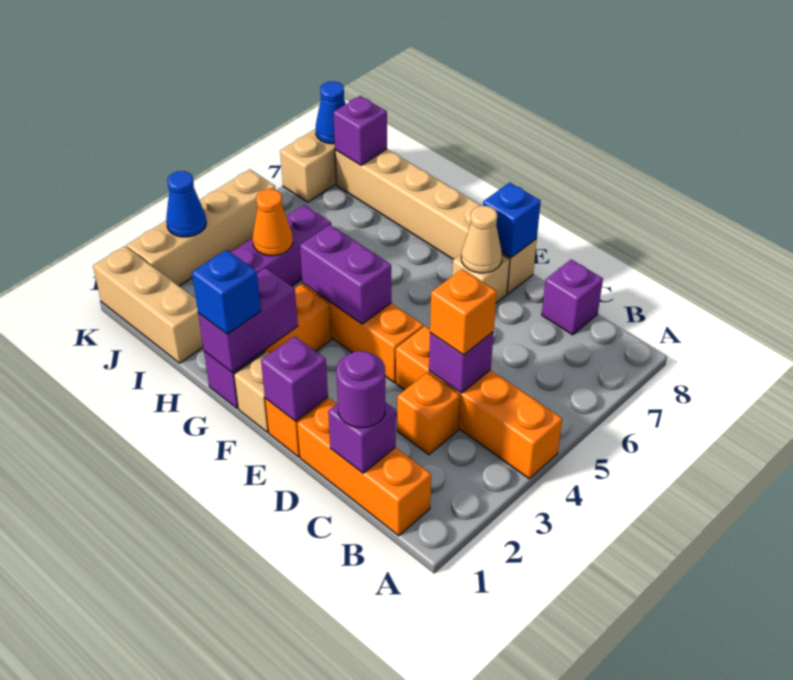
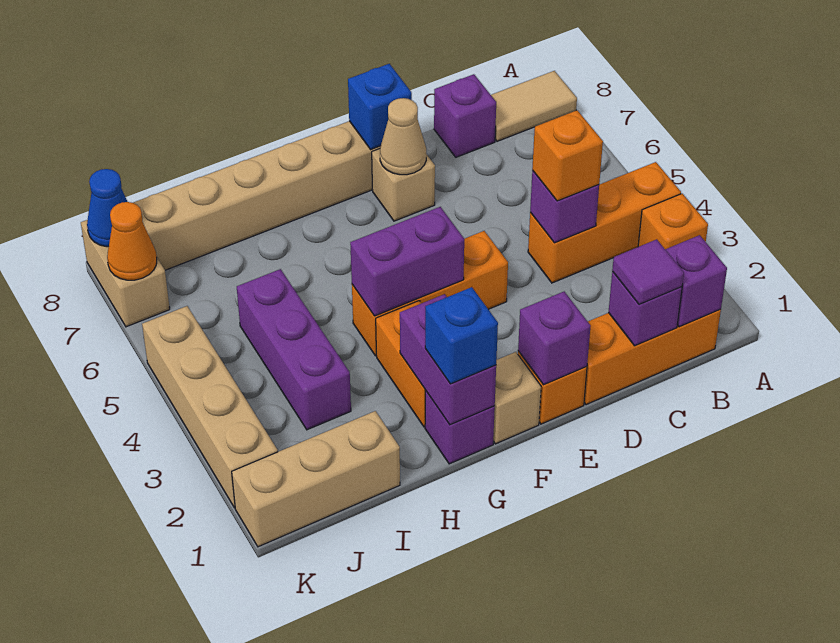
orange 1x4 brick [396,326,562,479] -> orange 1x3 brick [528,162,681,283]
none -> tan 1x2 tile [491,71,577,141]
purple 1x1 round brick [336,351,385,428] -> purple 1x1 tile [612,239,684,305]
orange 1x1 brick [397,372,460,455] -> orange 1x1 brick moved to [638,194,708,249]
orange 1x1 cone [253,189,293,256] -> orange 1x1 cone moved to [107,202,157,280]
purple 1x1 brick [333,96,387,165] -> purple 1x1 brick moved to [665,235,727,327]
blue 1x1 cone [166,171,206,237] -> none

